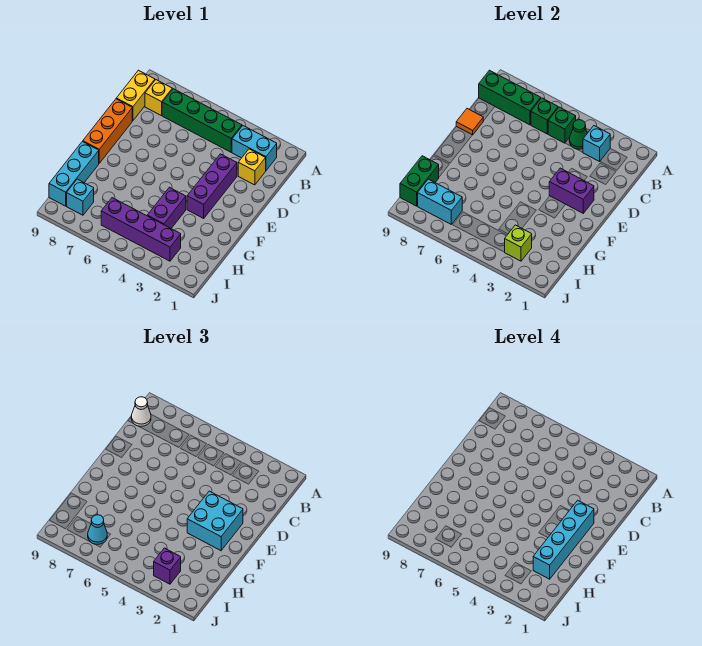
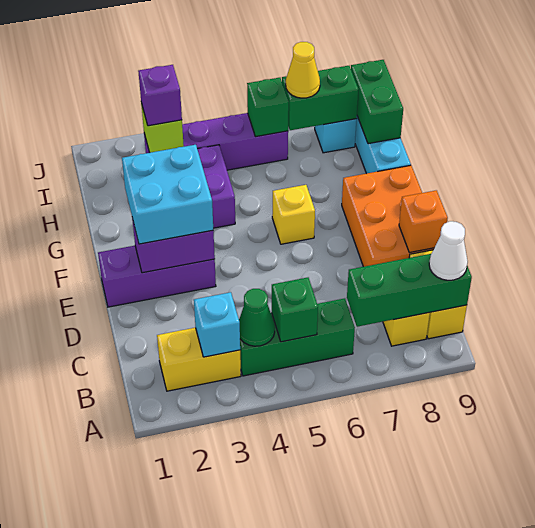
cyan 1x2 brick [232,126,277,170] -> yellow 1x2 brick [157,328,241,391]
green 1x4 brick [162,89,242,152] -> green 1x3 brick [240,298,355,376]
green 1x1 brick [531,98,558,134] -> green 1x1 brick moved to [247,78,289,137]
yellow 1x1 brick [238,149,266,185] -> yellow 1x1 brick moved to [272,185,315,244]
purple 1x3 brick [187,154,237,218] -> purple 1x3 brick turned to [98,246,216,307]
orange 1x3 brick [83,99,132,163] -> orange 2x3 brick [342,165,434,267]
orange 1x1 tile [456,109,483,135] -> orange 1x1 brick [399,190,448,253]
cyan 1x4 brick [533,500,594,579] -> none
cyan 1x2 brick [418,179,462,224] -> green 1x2 brick [282,66,359,130]
cyan 1x1 cone [88,515,107,545] -> yellow 1x1 cone [286,42,320,98]

